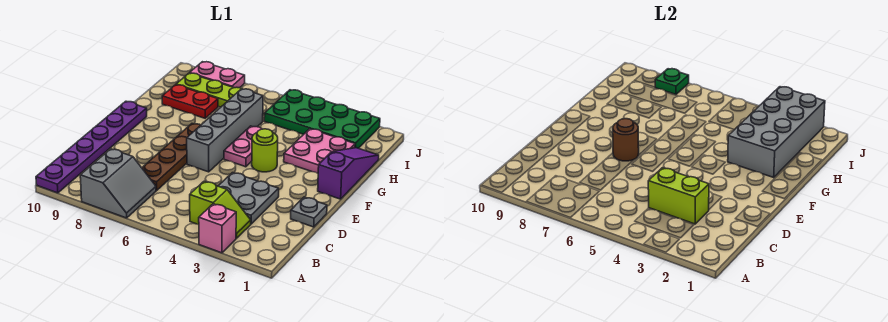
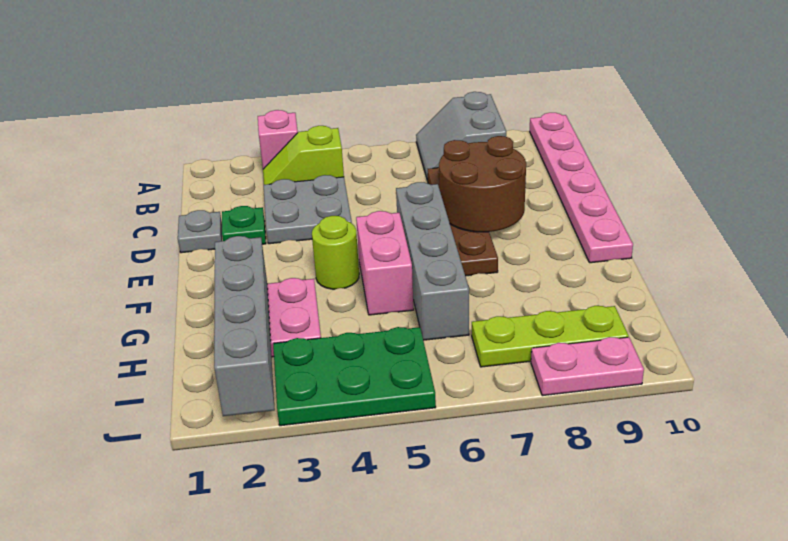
purple 1x6 plate [36,101,147,193] -> pink 1x6 plate [530,113,633,263]
lime 1x2 brick [648,168,709,224] -> none
brown 1x1 round brick [613,119,639,161] -> brown 2x2 round brick [439,136,526,232]
purple 1x3 slope [318,148,379,199] -> none
pink 1x2 plate [224,126,262,167] -> pink 1x2 brick [356,211,414,315]
grey 2x4 brick [728,87,825,177] -> grey 1x4 brick [214,236,275,416]
red 1x2 plate [162,85,218,118] -> none
green 2x4 plate [264,90,380,148] -> green 2x3 plate [273,327,436,426]
green 1x1 plate [655,69,689,94] -> green 1x1 plate moved to [222,206,266,244]

